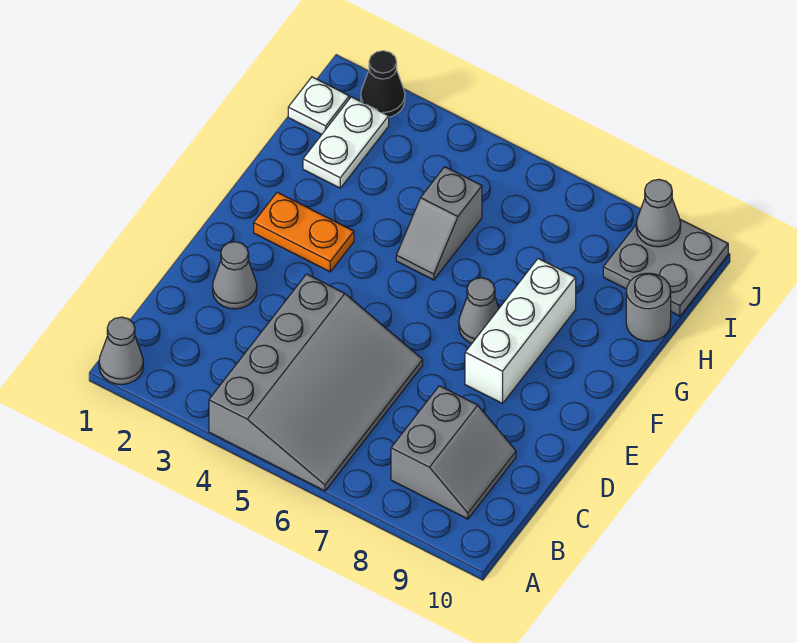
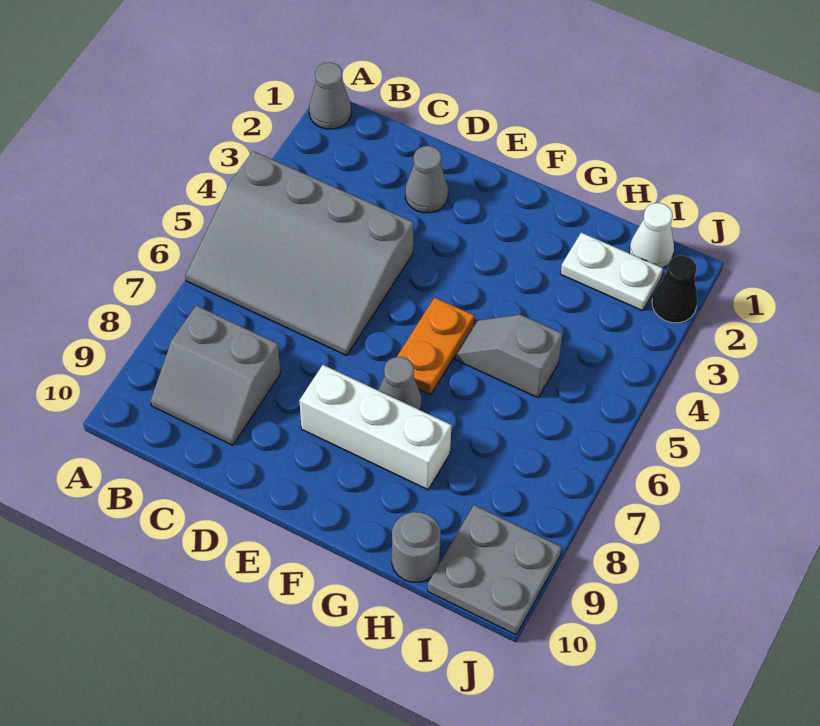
orange 1x2 plate [254,192,354,272] -> orange 1x2 plate moved to [397,298,474,395]
white 1x1 plate [288,77,349,135] -> white 1x1 cone [630,203,674,268]
grey 1x1 cone [636,179,681,247] -> none

